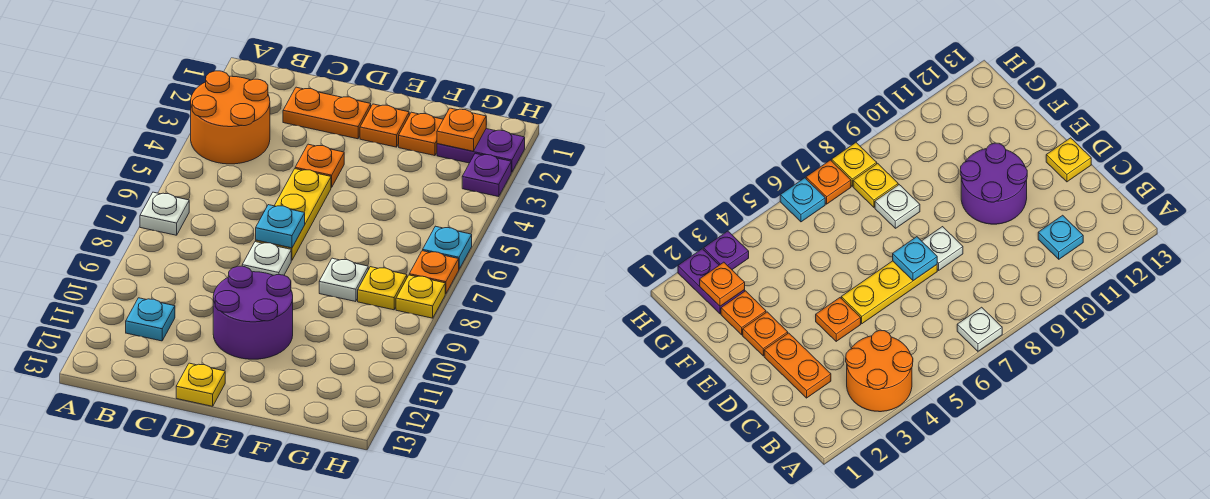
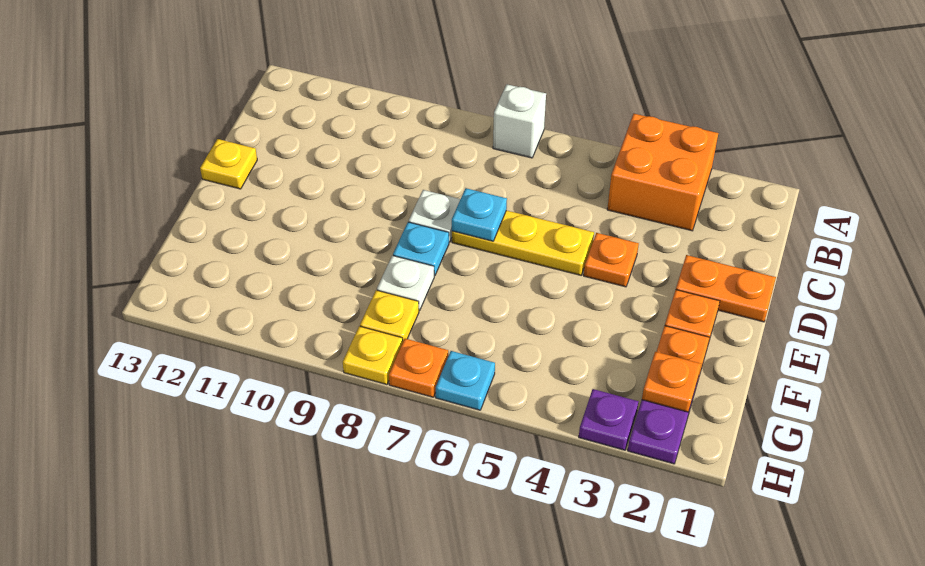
orange 2x2 round brick [191,71,270,164] -> orange 2x2 brick [607,114,718,231]
white 1x1 plate [140,192,189,235] -> white 1x1 brick [493,84,546,158]
cyan 1x1 plate [126,298,175,341] -> cyan 1x1 plate moved to [393,222,449,276]
orange 1x2 plate [283,87,371,139] -> orange 1x2 plate turned to [676,255,776,322]
purple 2x2 round brick [213,266,293,359] -> none

